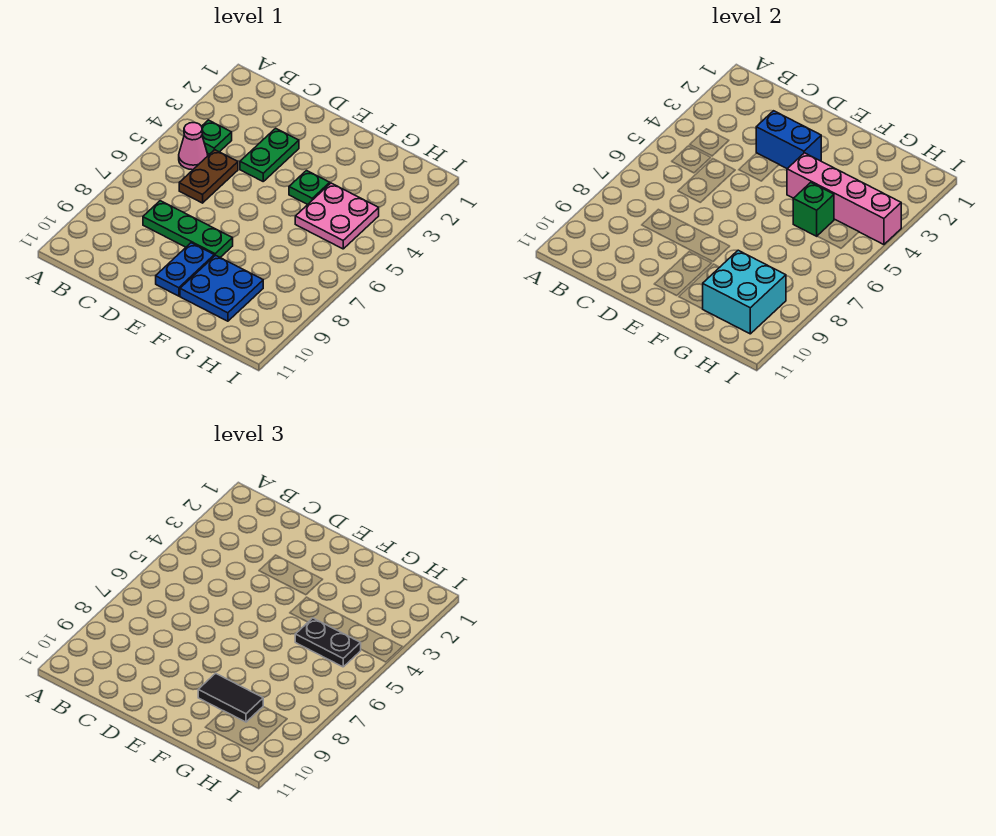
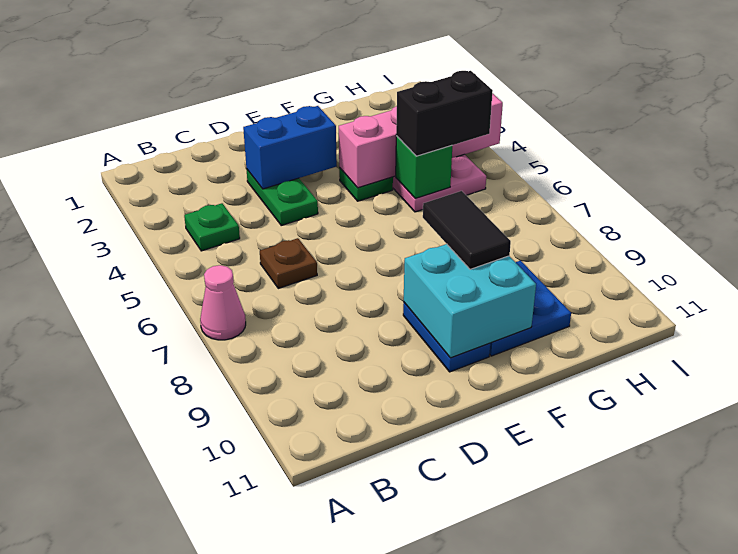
pink 1x1 cone [179,123,208,170] -> pink 1x1 cone moved to [200,265,246,340]
brown 1x2 plate [179,150,238,203] -> brown 1x1 plate [260,238,317,288]
green 1x3 plate [143,201,233,257] -> none
black 1x2 tile [198,673,263,722] -> black 1x2 tile turned to [423,191,511,269]
black 1x2 plate [295,618,361,667] -> black 1x2 brick [396,71,493,156]
cyan 2x2 brick [703,250,786,334] -> cyan 2x2 brick moved to [404,244,536,358]

